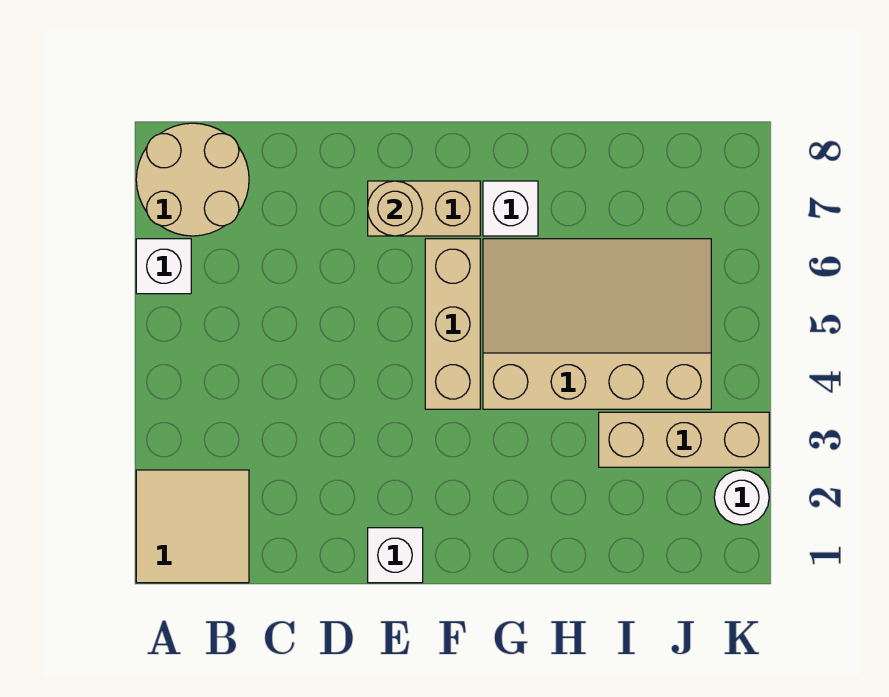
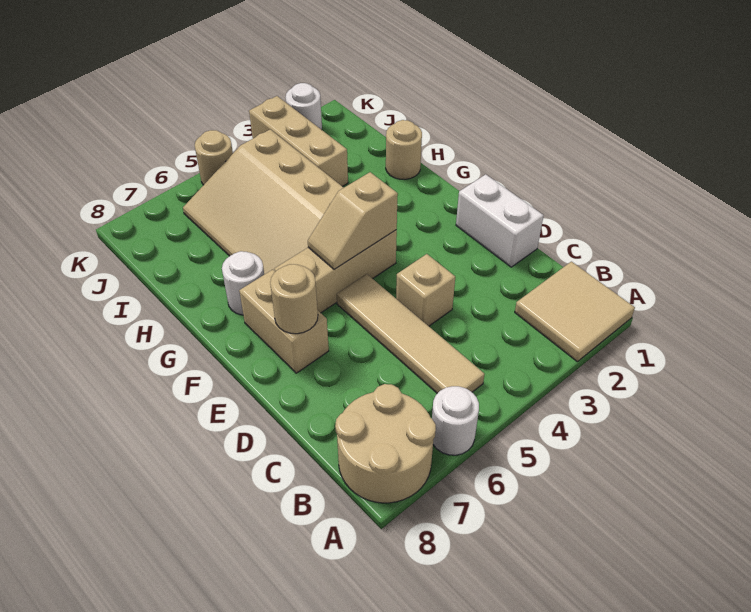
white 1x1 brick [136,239,191,294] -> white 1x1 round brick [432,386,479,455]
none -> tan 1x4 tile [337,274,485,393]
none -> tan 1x1 brick [396,254,455,326]
white 1x1 brick [368,528,423,583] -> white 1x2 brick [456,174,544,267]
none -> tan 1x2 slope [308,172,398,269]
white 1x1 brick [483,181,538,236] -> white 1x1 round brick [222,251,264,315]
none -> tan 1x1 round brick [386,120,422,179]
none -> tan 1x1 round brick [195,130,233,185]

